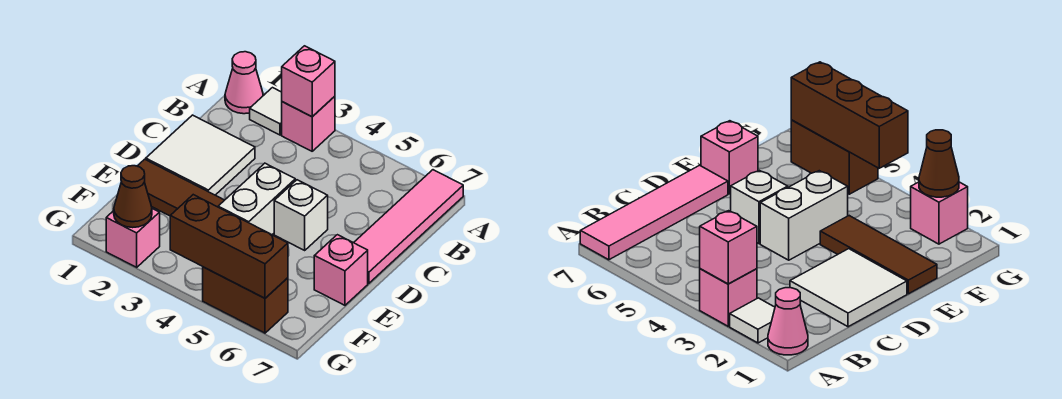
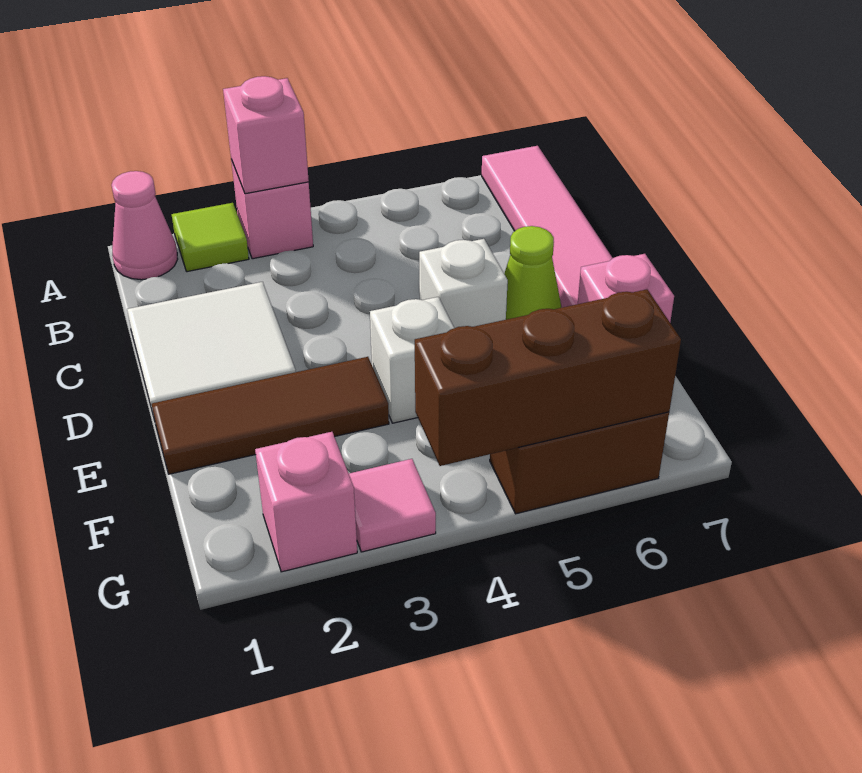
white 1x1 tile [250,88,282,135] -> lime 1x1 tile [172,203,249,272]
white 1x2 brick [218,163,295,235] -> white 1x1 brick [370,297,454,423]
none -> lime 1x1 cone [504,226,561,320]
brown 1x1 cone [114,166,152,228] -> none
none -> pink 1x1 tile [349,459,436,552]

